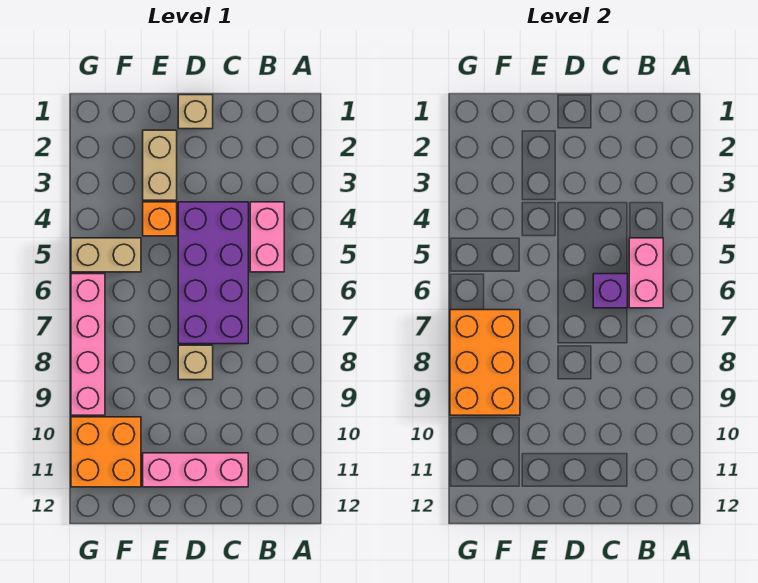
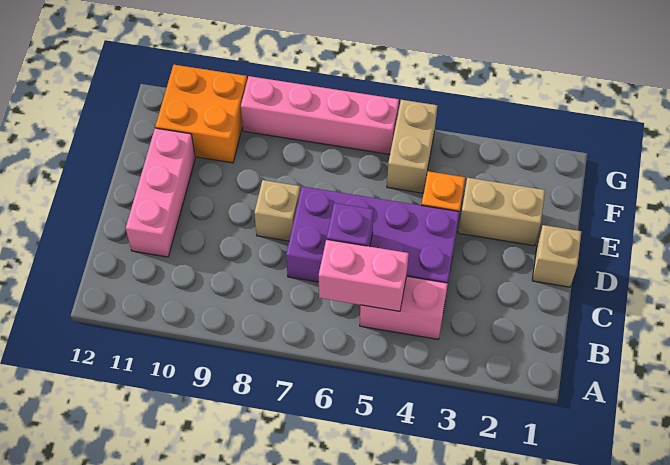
orange 2x3 brick [450,310,520,415] -> none

